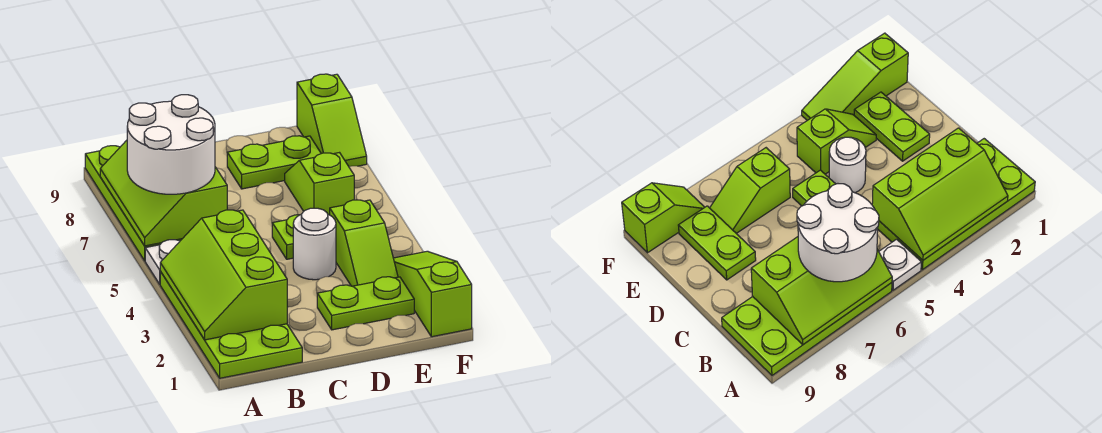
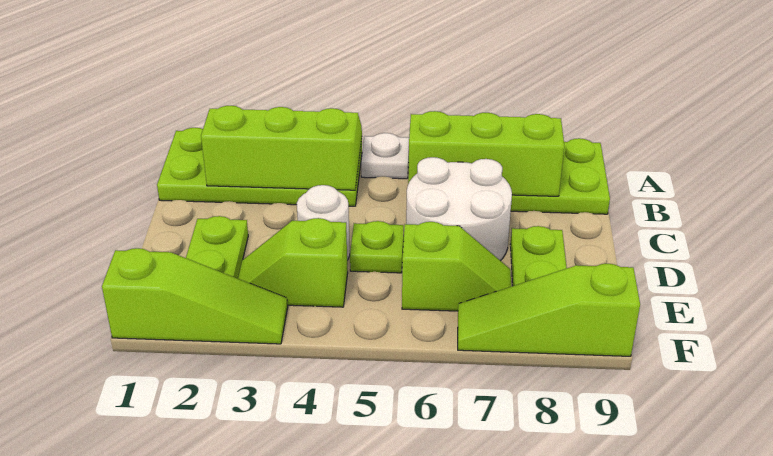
white 2x2 round brick [127,95,215,194] -> white 2x2 round brick moved to [406,157,512,261]
lime 1x2 slope [297,74,367,166] -> lime 1x3 slope [458,264,640,356]

